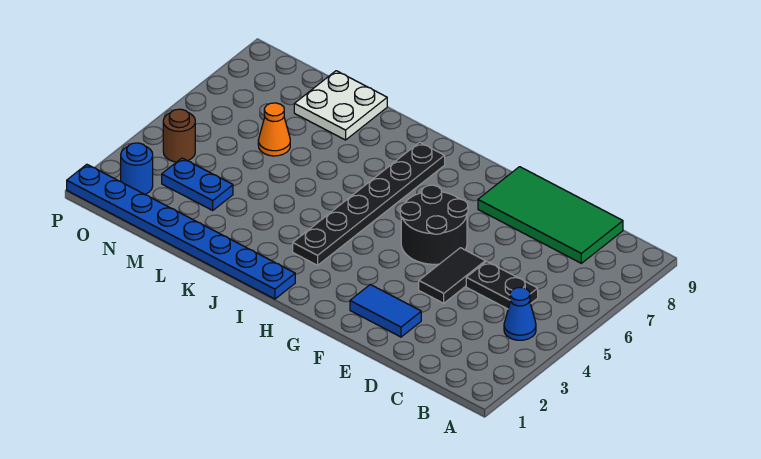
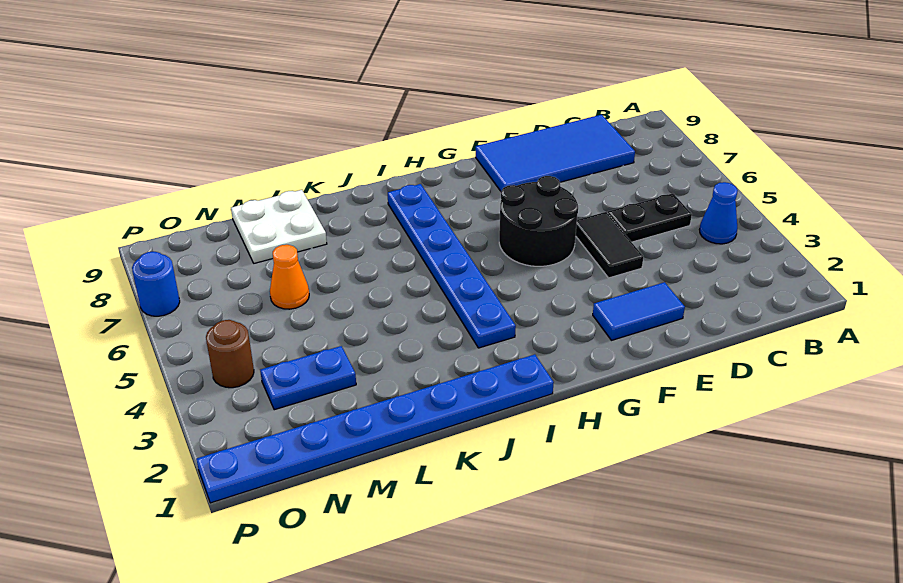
green 2x4 tile [478,167,623,263] -> blue 2x4 tile [476,115,635,191]
black 1x6 plate [293,142,445,265] -> blue 1x6 plate [388,184,516,348]
blue 1x1 round brick [121,143,153,194] -> blue 1x1 round brick moved to [132,252,180,316]

